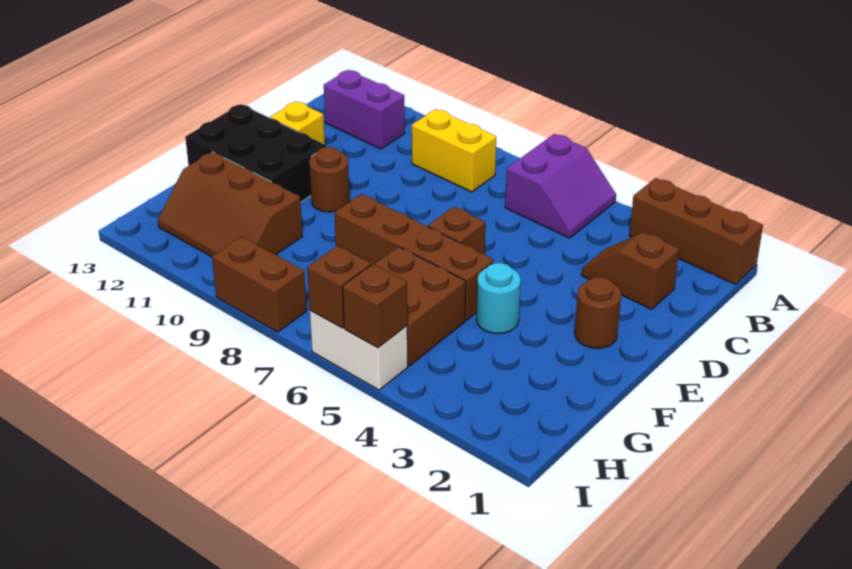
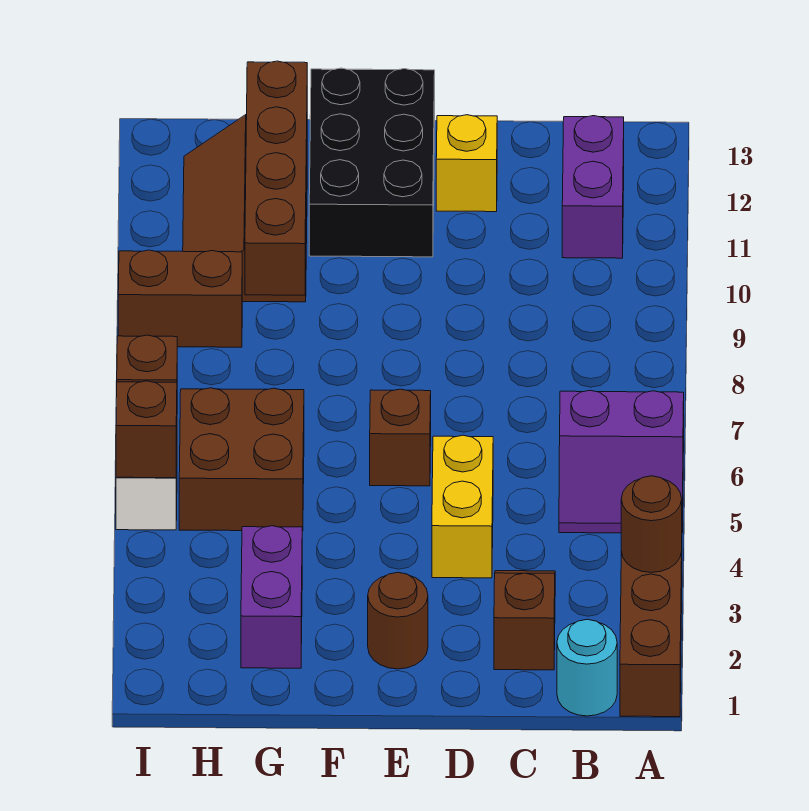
yellow 1x2 brick [412,109,496,192] -> yellow 1x2 brick moved to [432,435,493,578]
brown 1x1 round brick [309,147,350,212] -> brown 1x1 round brick moved to [621,476,682,572]
cyan 1x1 round brick [476,263,521,334] -> cyan 1x1 round brick moved to [557,619,617,716]
brown 1x4 brick [334,194,493,320] -> brown 1x4 brick moved to [245,61,307,295]
none -> purple 1x2 brick [241,526,302,668]
brown 1x2 brick [212,237,307,332] -> brown 1x2 brick turned to [118,250,242,347]

